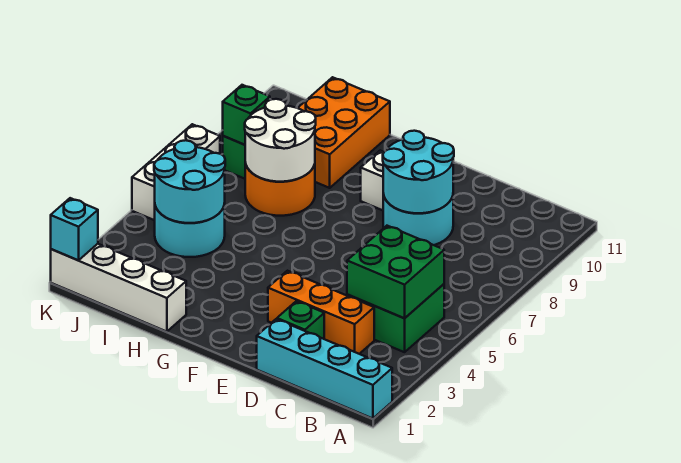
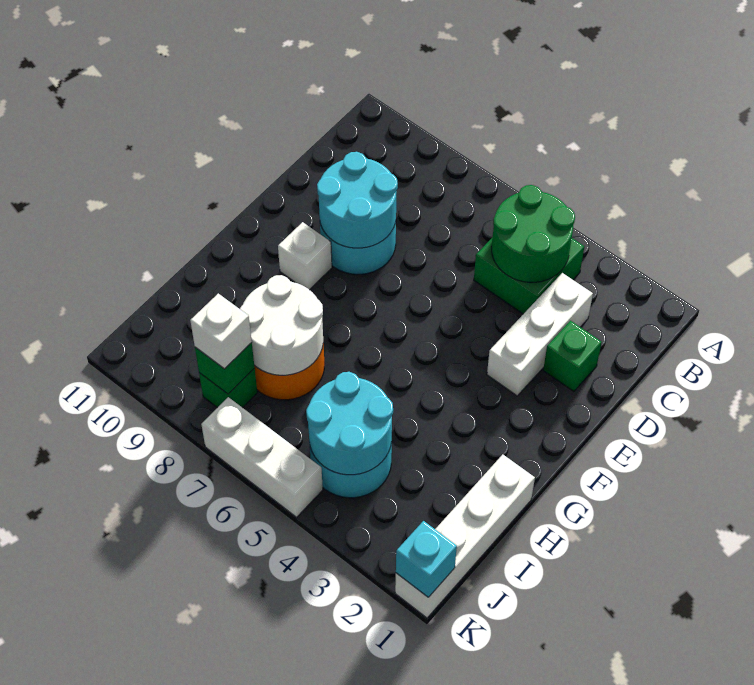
cyan 1x4 brick [257,319,392,419] -> none
green 2x2 brick [347,226,444,318] -> green 2x2 round brick [492,185,575,282]
orange 1x3 brick [268,271,374,354] -> white 1x3 brick [487,273,593,396]
orange 2x3 brick [298,77,390,188] -> none
none -> white 1x1 brick [190,294,252,369]

